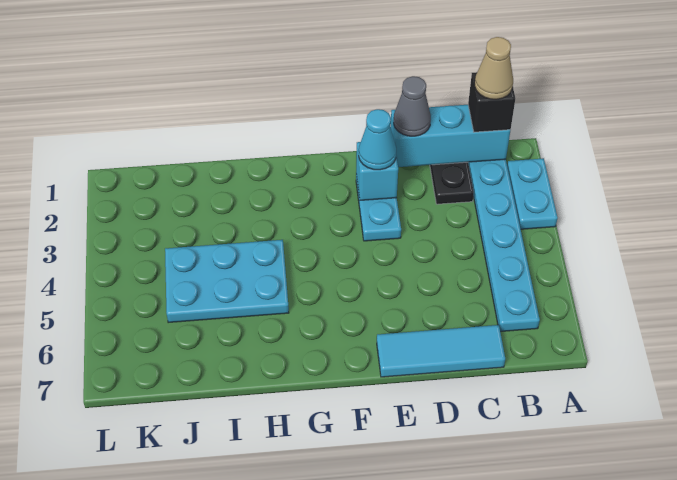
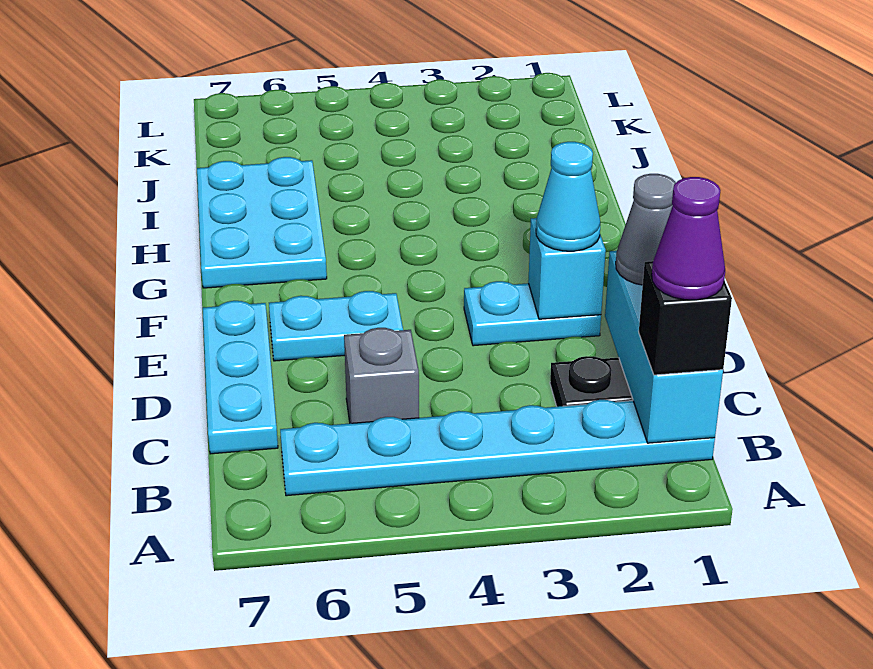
cyan 1x2 plate [507,158,558,229] -> cyan 1x2 plate moved to [269,291,403,361]
tan 1x1 cone [475,37,513,99] -> purple 1x1 cone [652,177,725,300]
none -> grey 1x1 brick [344,328,419,423]
cyan 1x3 tile [377,325,505,377] -> cyan 1x3 plate [203,301,278,454]
cyan 2x3 plate [165,240,289,323] -> cyan 2x3 plate moved to [197,157,327,288]

